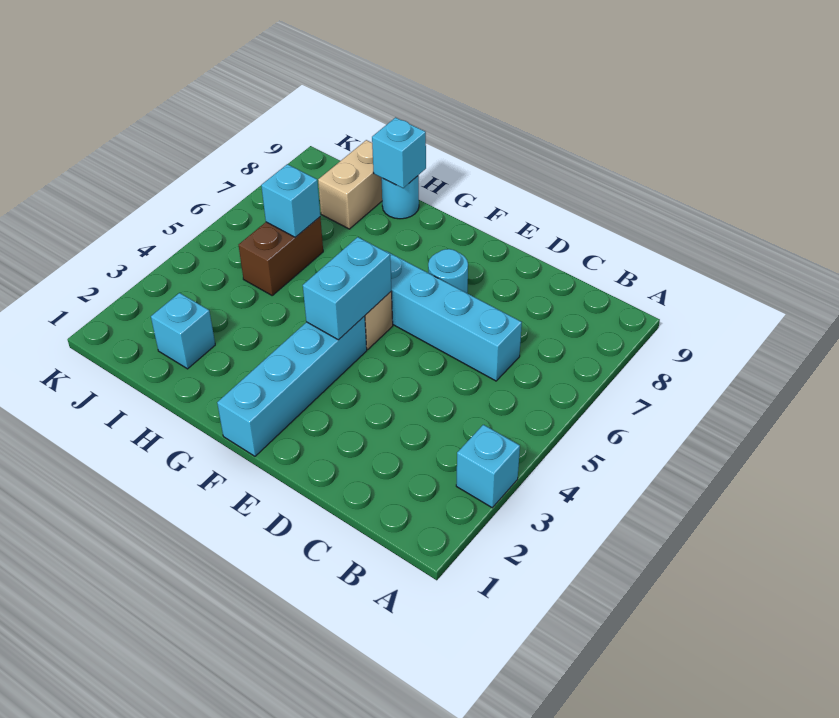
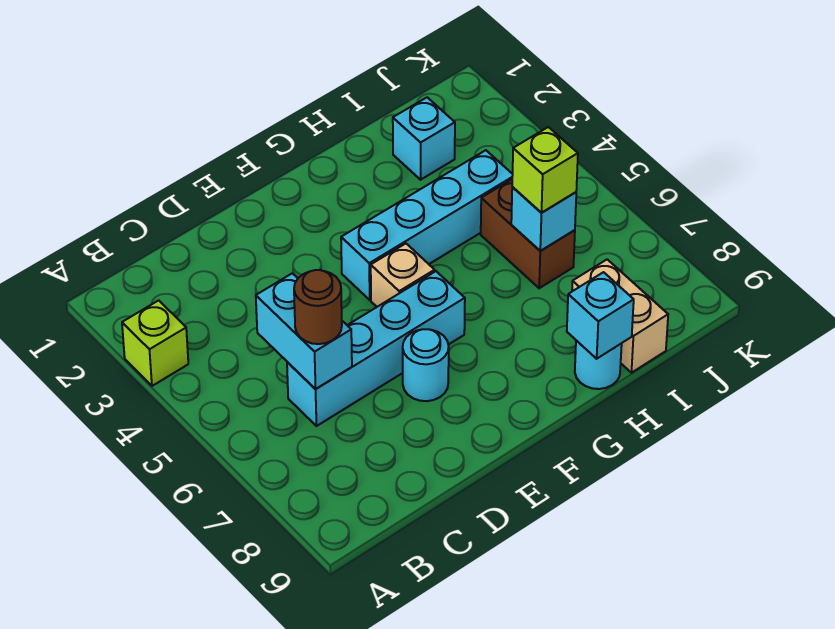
cyan 1x1 brick [456,425,520,508] -> lime 1x1 brick [122,300,188,386]
none -> brown 1x1 round brick [294,270,342,344]
cyan 1x4 brick [217,316,367,456] -> cyan 1x4 brick turned to [341,150,513,300]
cyan 1x2 brick [303,237,391,340] -> cyan 1x2 brick moved to [256,273,352,389]
none -> lime 1x1 brick [512,127,578,213]

